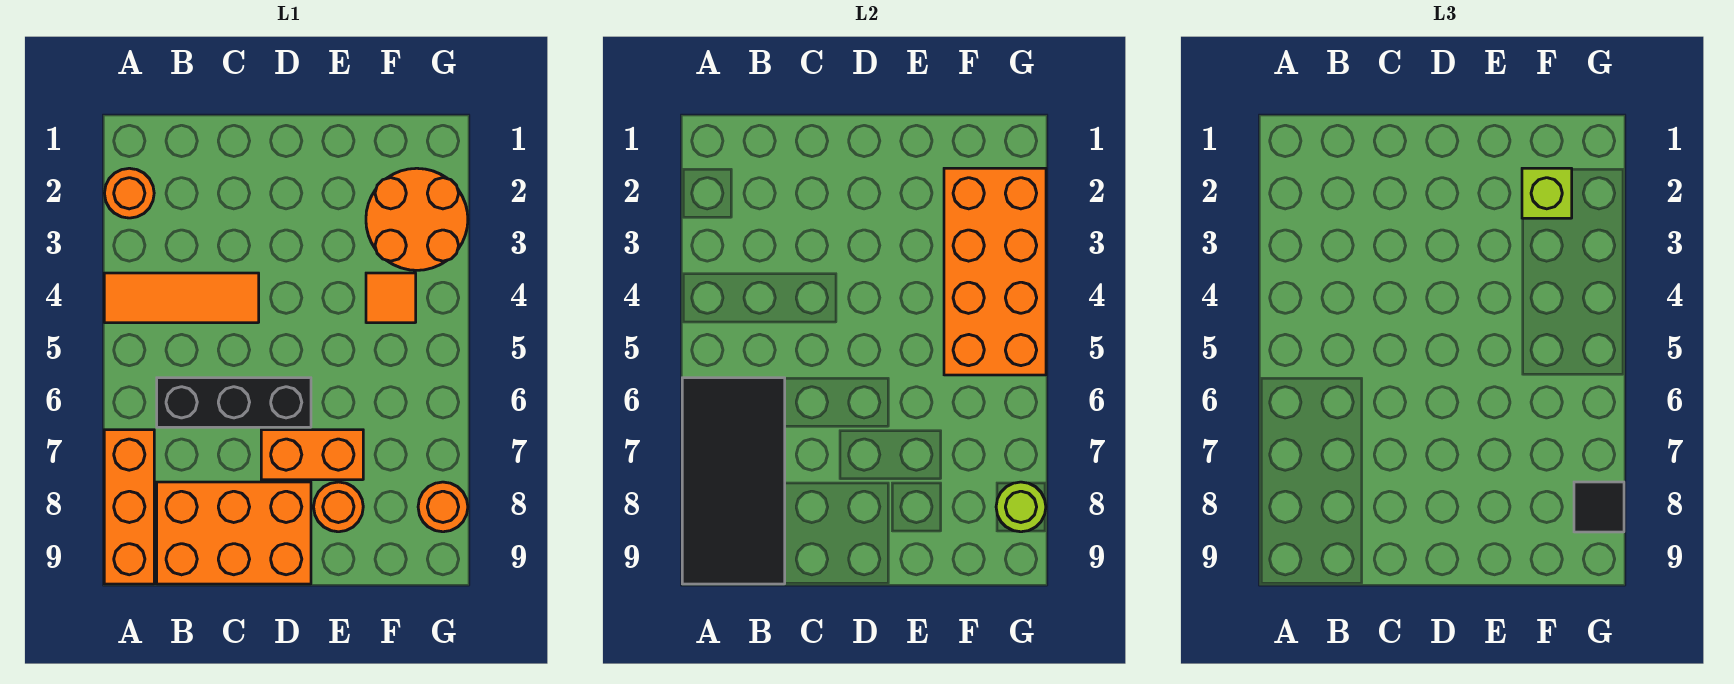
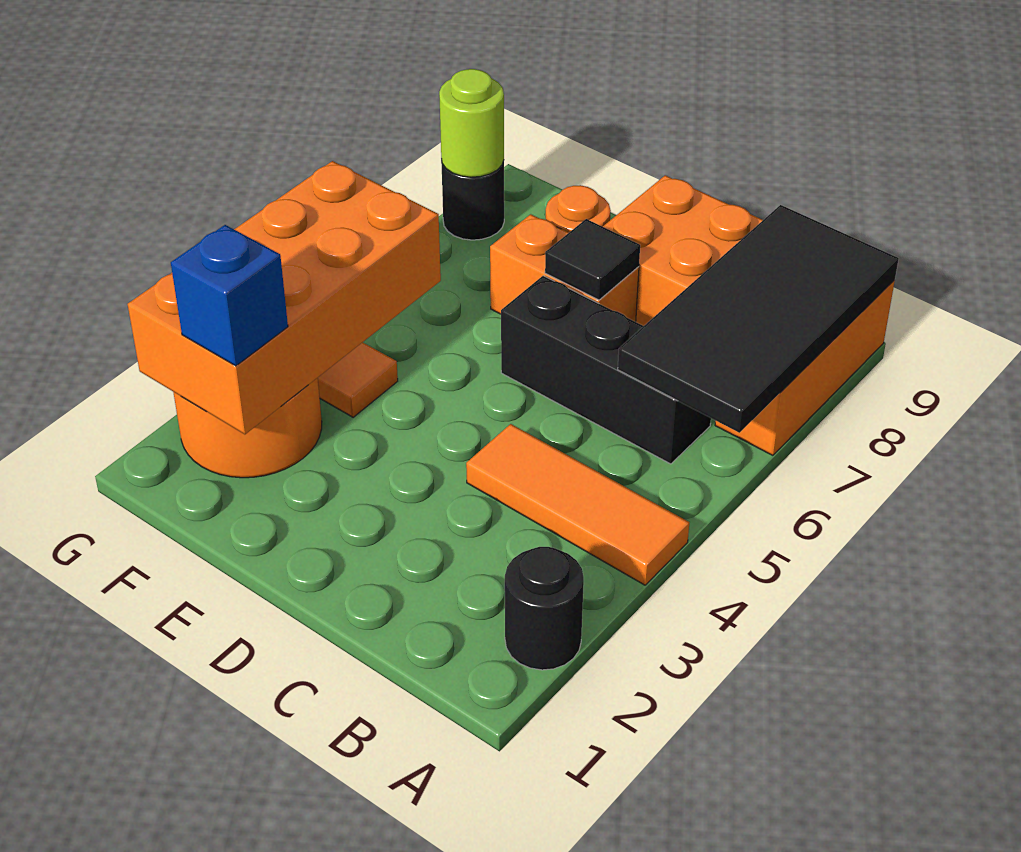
orange 1x1 round brick [105,168,154,218] -> black 1x1 round brick [505,547,584,670]
lime 1x1 brick [1522,168,1572,218] -> blue 1x1 brick [171,225,288,366]
orange 1x1 round brick [418,482,468,532] -> black 1x1 round brick [441,160,504,240]
black 1x1 tile [1574,482,1624,532] -> black 1x1 tile moved to [545,219,640,300]

